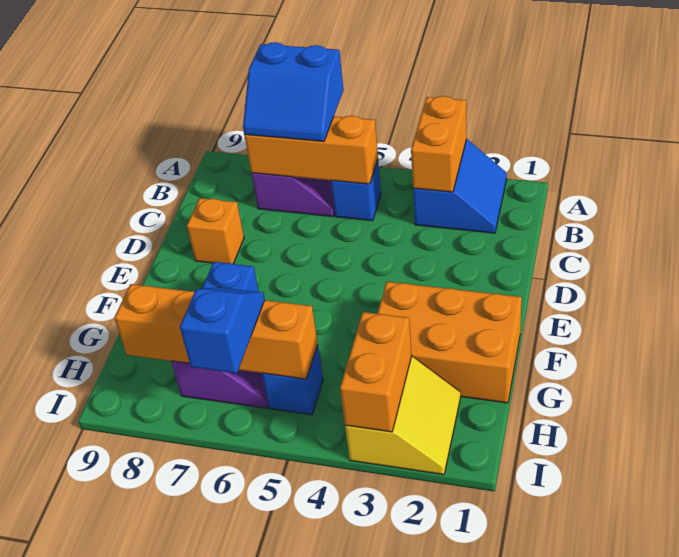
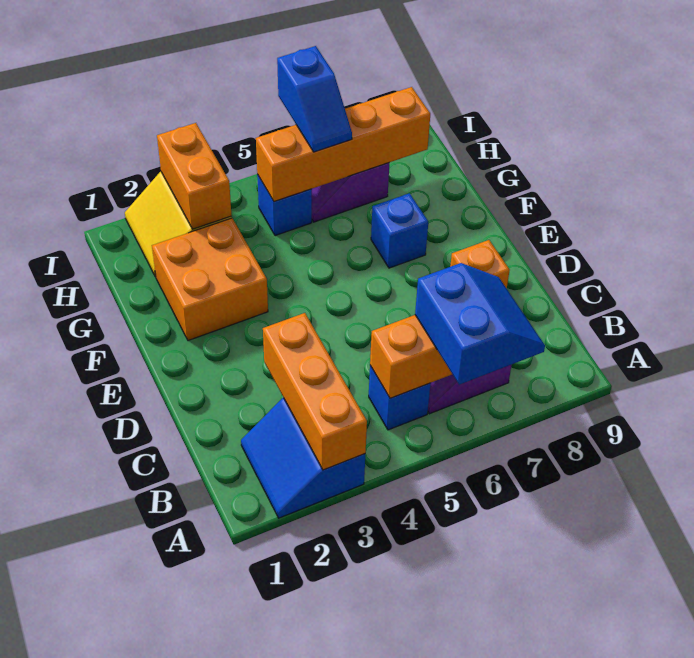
orange 1x2 brick [411,96,467,192] -> orange 1x3 brick [263,313,367,470]
blue 2x2 slope [243,42,344,141] -> blue 2x2 slope turned to [415,263,545,385]
orange 2x3 brick [377,282,522,403] -> orange 2x2 brick [152,218,268,341]

